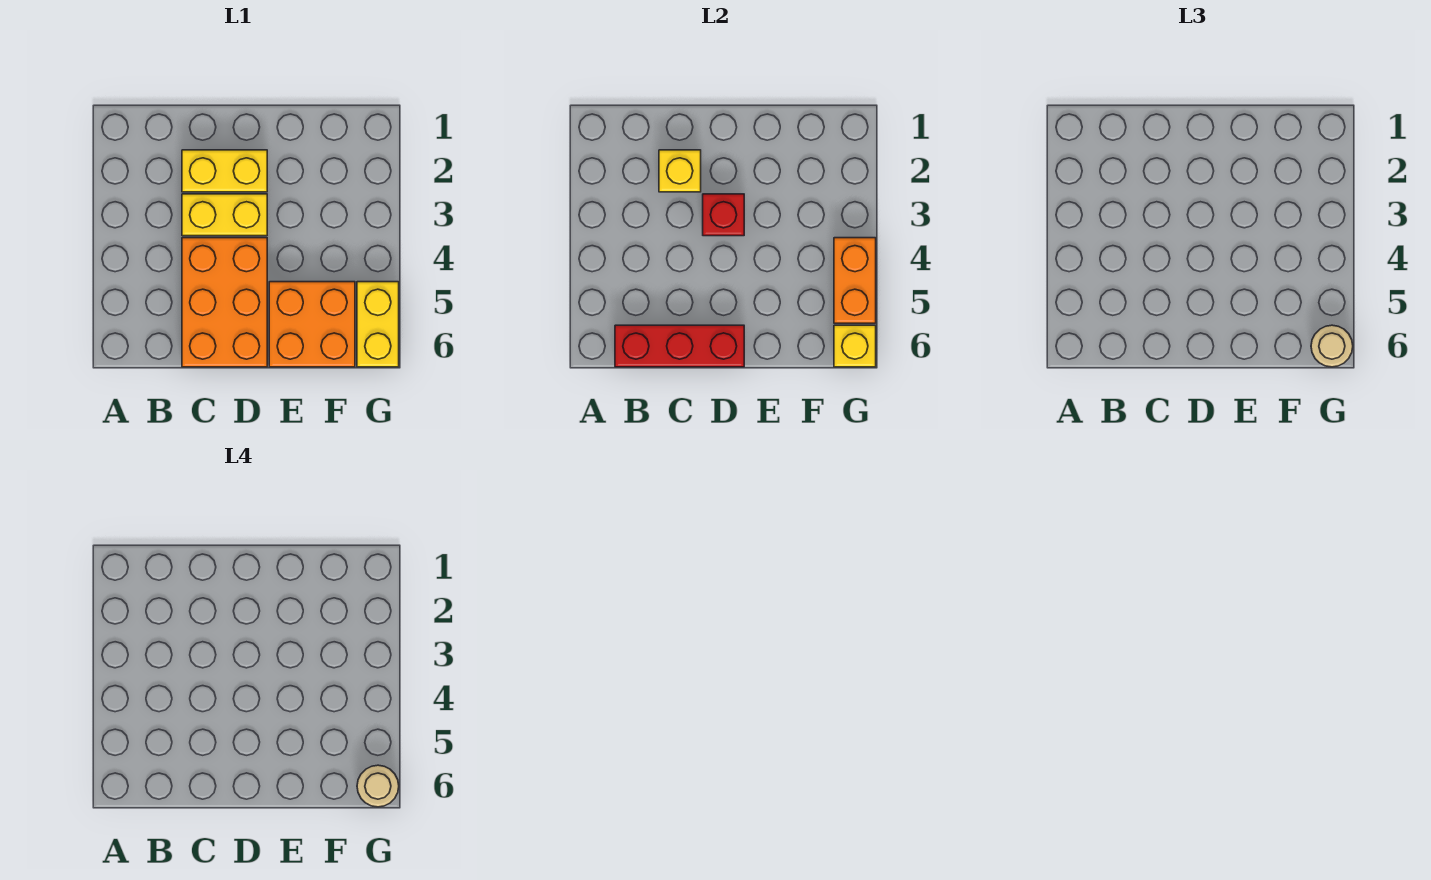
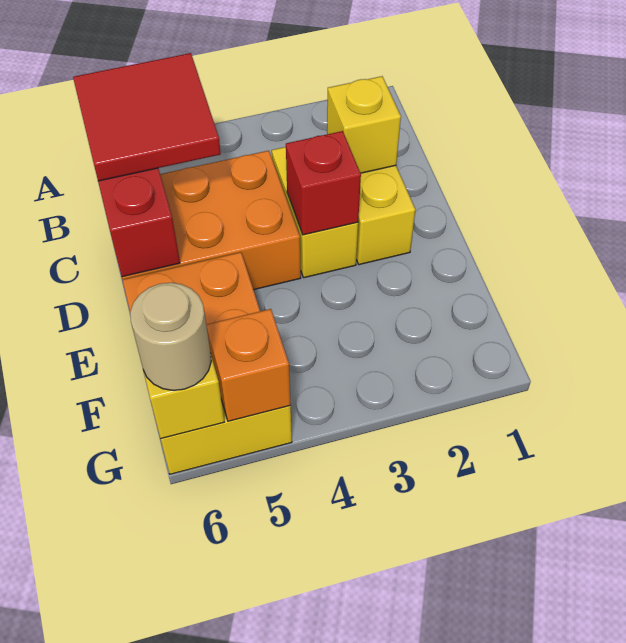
none -> red 2x2 tile [73,53,221,181]
orange 1x2 brick [834,238,876,323] -> orange 1x1 brick [206,309,291,421]
tan 1x1 round brick [357,765,399,807] -> none

